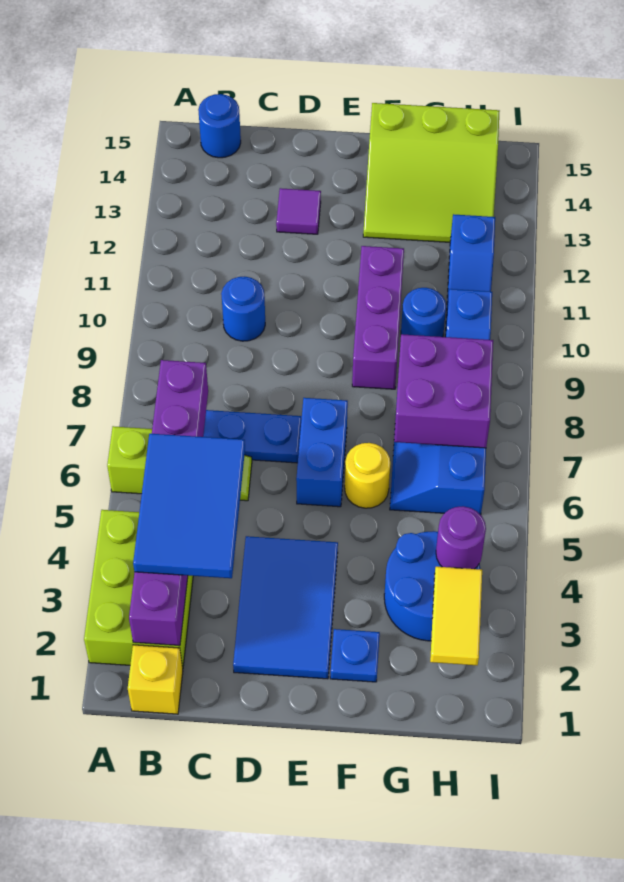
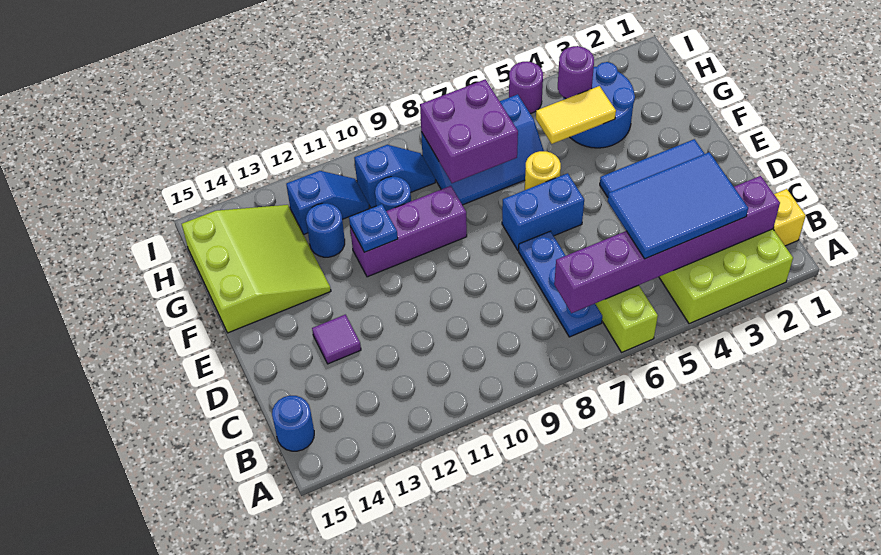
blue 1x1 round brick [221,277,265,341] -> blue 1x1 round brick moved to [306,203,345,257]
blue 1x1 plate [330,629,380,682] -> blue 1x1 plate moved to [349,204,398,252]
yellow 1x2 tile [430,567,482,665] -> yellow 1x2 tile moved to [536,86,616,144]
none -> purple 1x1 round brick [509,62,543,114]

